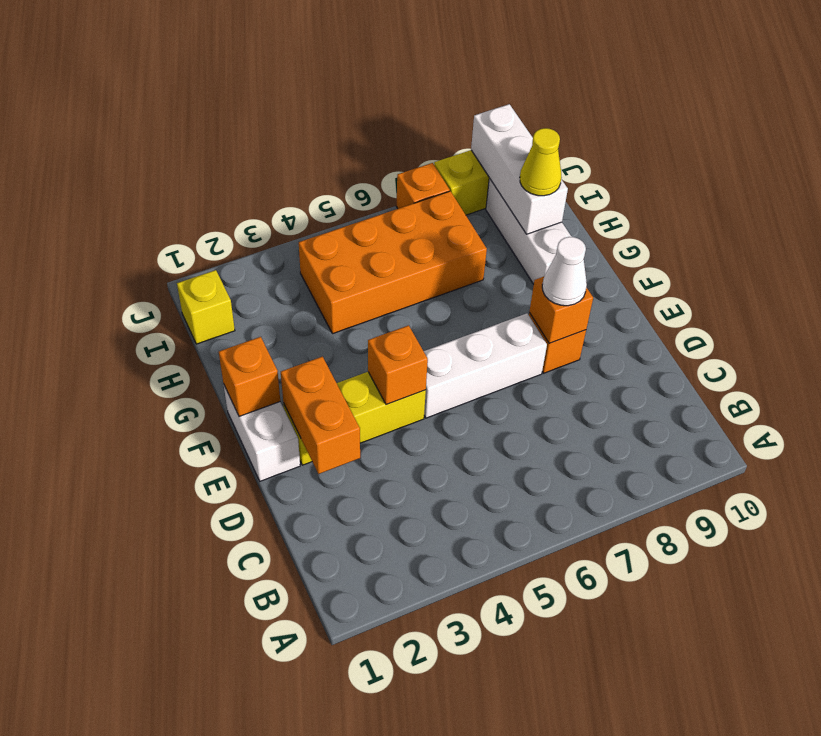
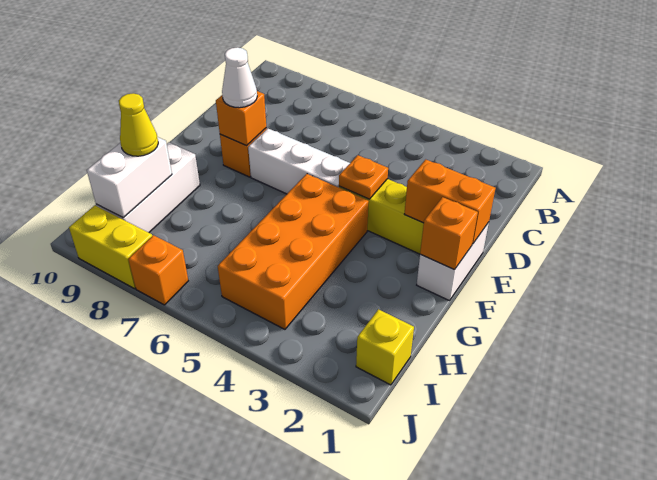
orange 1x2 brick [281,357,360,474] -> orange 1x2 brick turned to [404,160,496,244]
orange 1x1 brick [368,325,428,405] -> orange 1x1 plate [339,155,388,199]
orange 2x4 brick [299,191,487,334] -> orange 2x4 brick turned to [218,174,369,329]
white 1x3 brick [471,104,568,234] -> white 1x2 brick [87,137,172,218]

